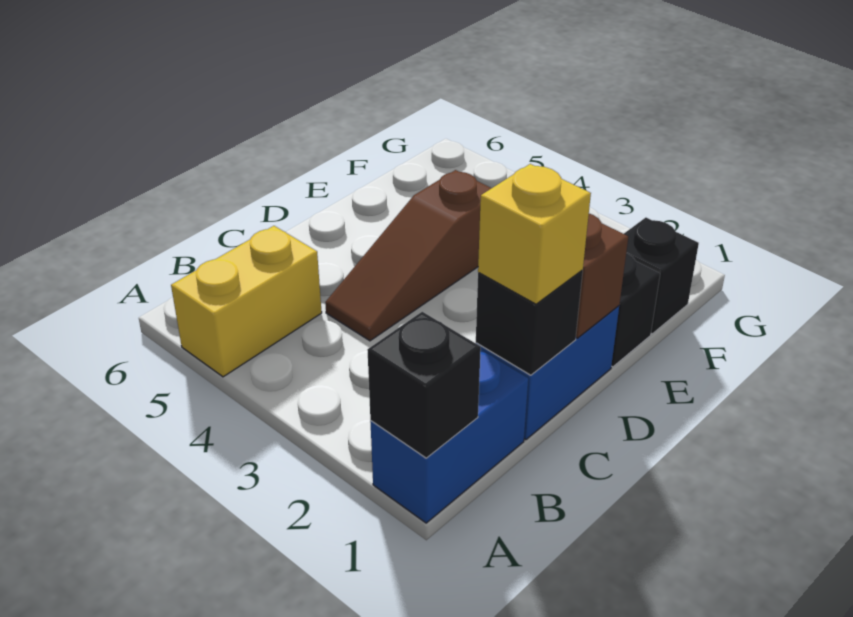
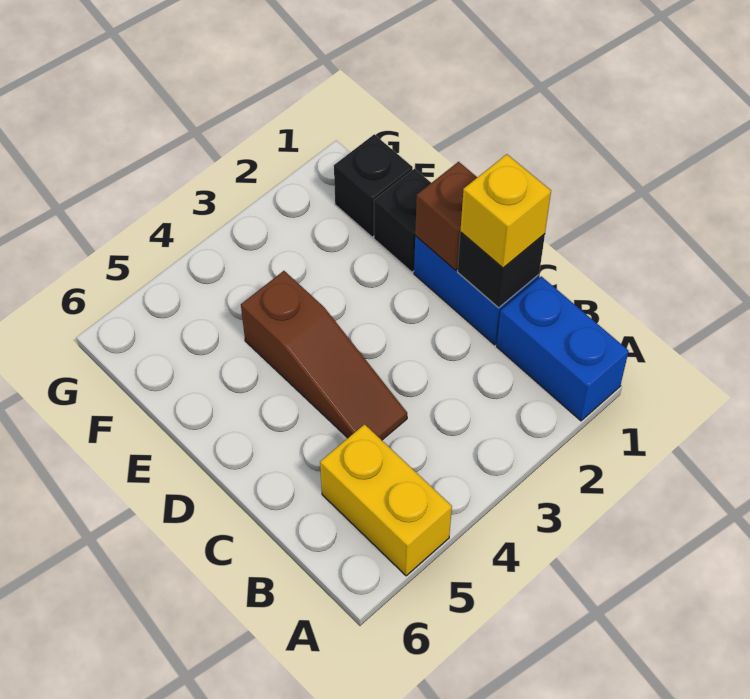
black 1x1 brick [368,312,481,458] -> none

